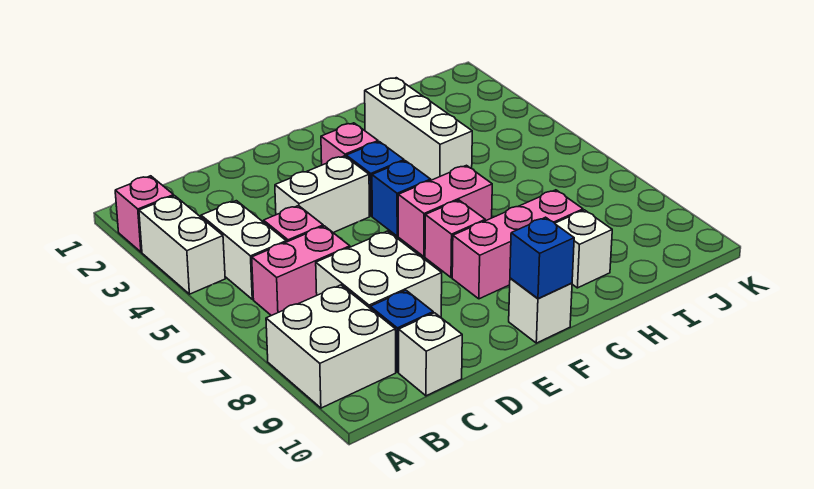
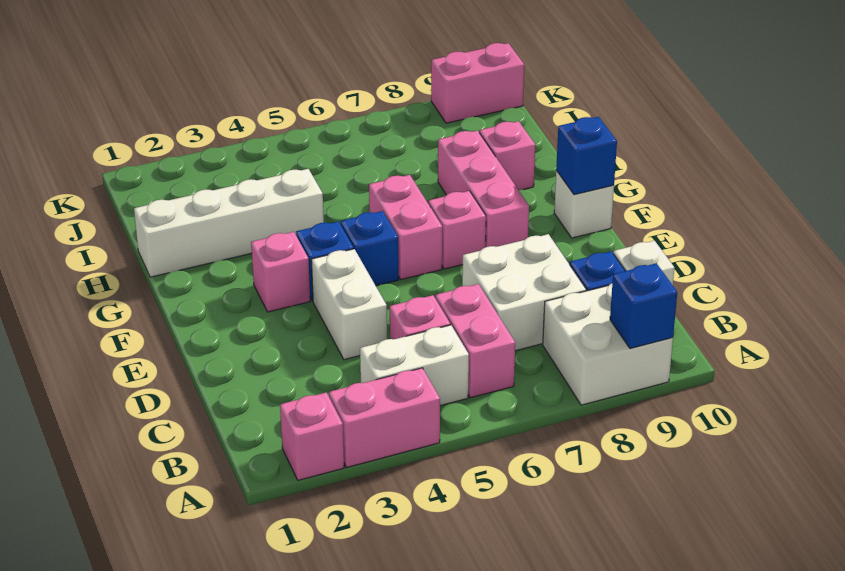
white 1x2 brick [139,196,225,294] -> pink 1x2 brick [329,368,440,467]
none -> blue 1x1 brick [610,263,677,348]
white 1x3 brick [365,78,472,180] -> white 1x4 brick [134,169,324,277]
white 1x1 brick [555,210,612,288] -> pink 1x1 brick [480,121,535,190]
none -> pink 1x2 brick [431,43,524,123]

